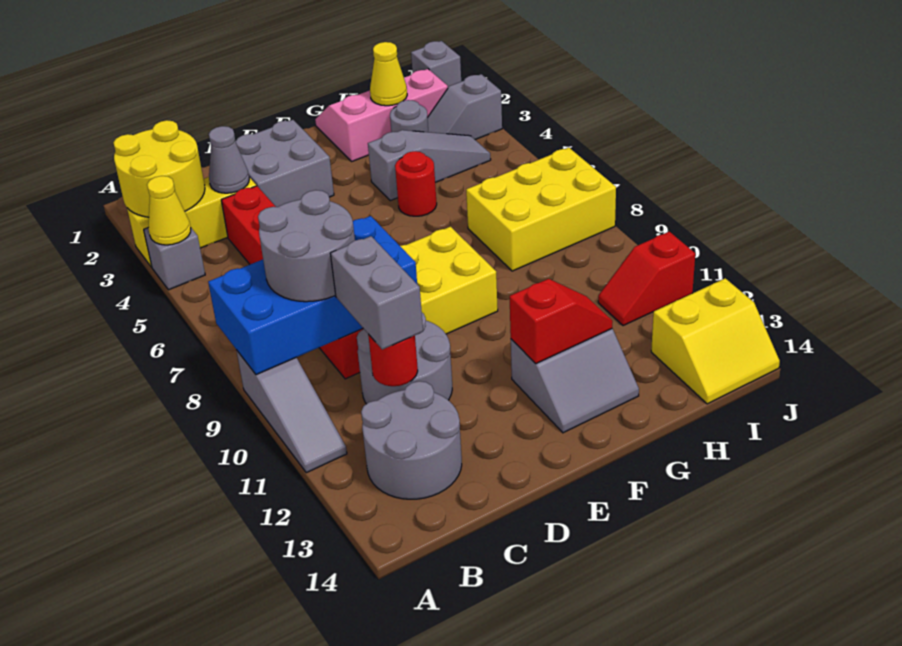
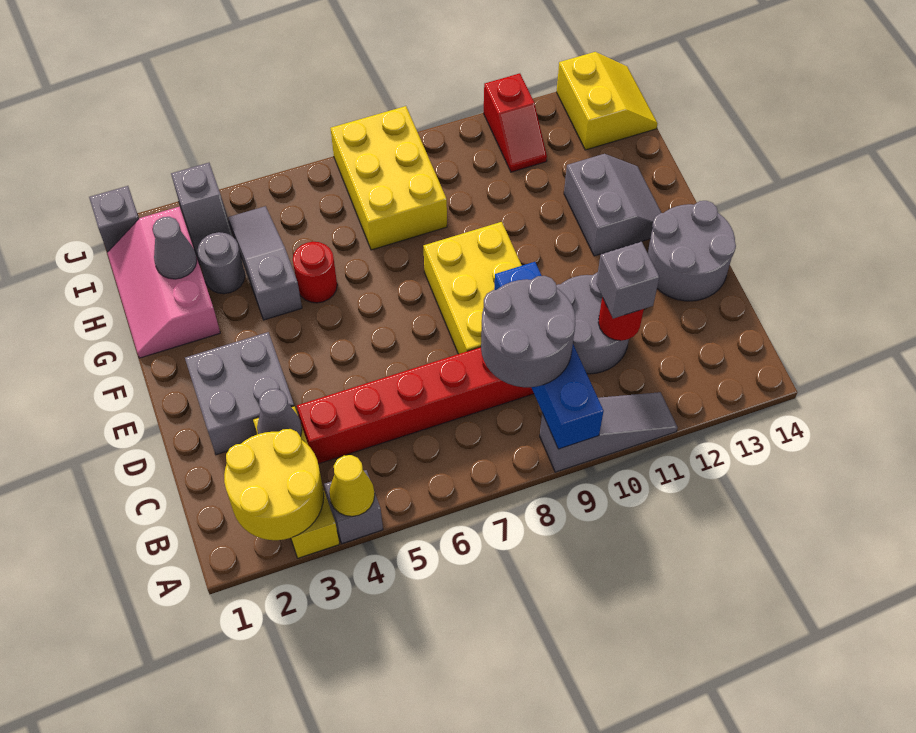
blue 2x4 brick [208,216,417,375] -> blue 1x4 brick [494,262,604,449]
grey 2x2 round brick [361,381,462,499] -> grey 2x2 round brick moved to [648,201,736,301]
grey 1x2 brick [330,236,423,350] -> grey 1x1 brick [596,241,659,318]
red 1x2 slope [509,279,613,364] -> none
yellow 1x1 cone [370,42,407,106] -> grey 1x1 cone [153,217,197,279]

